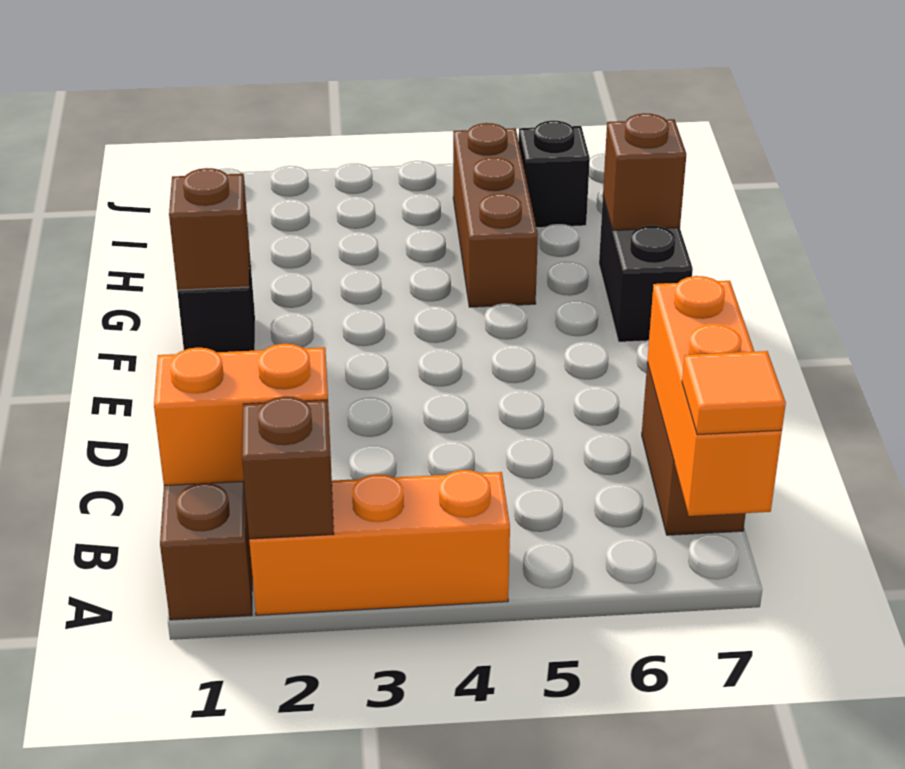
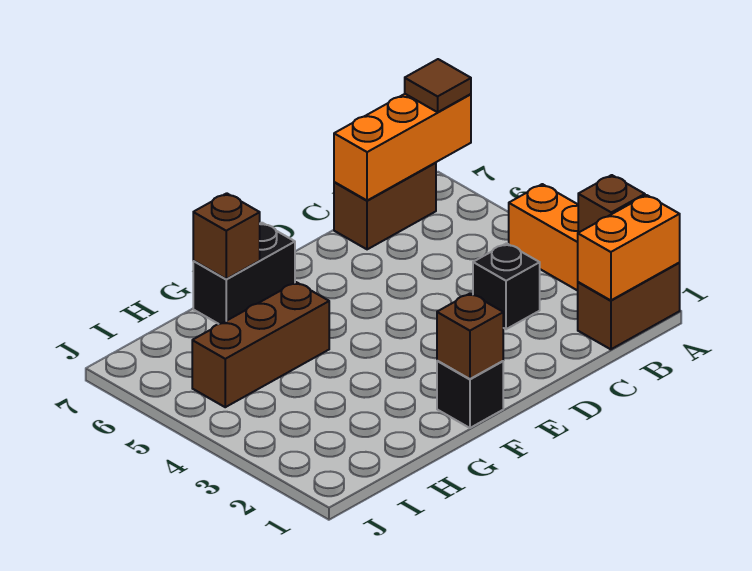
orange 1x1 tile [682,351,786,435] -> brown 1x1 tile [405,59,471,112]
orange 1x2 brick [154,344,331,485] -> orange 1x2 brick turned to [578,195,680,300]
black 1x1 brick [519,121,590,228] -> black 1x1 brick moved to [473,243,540,329]

